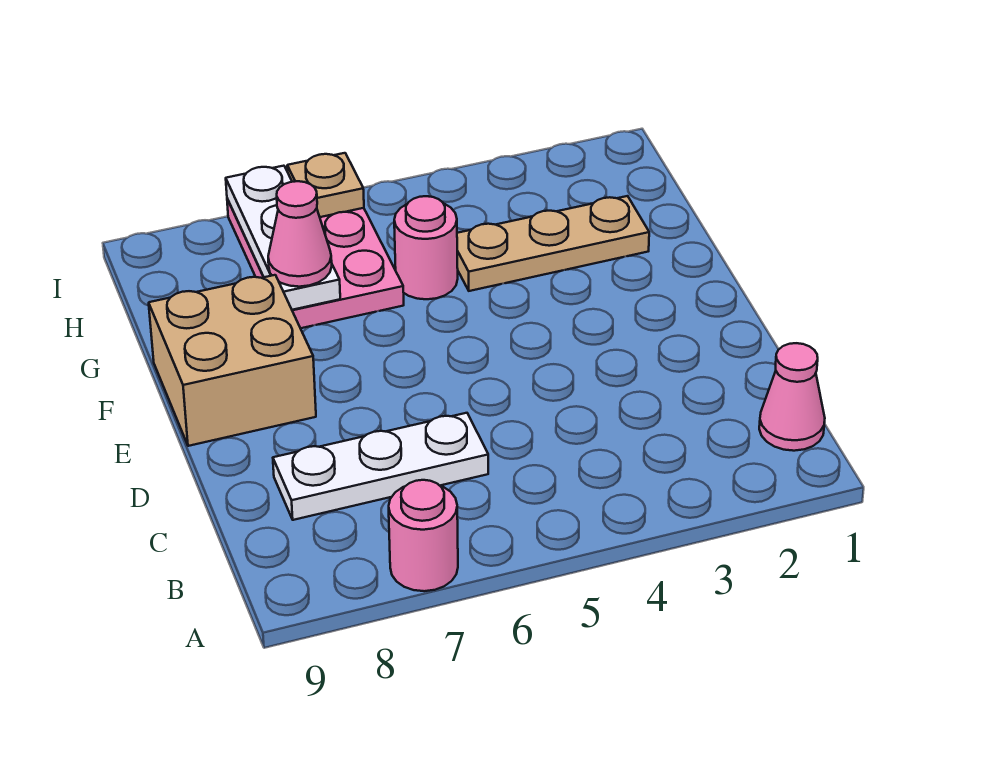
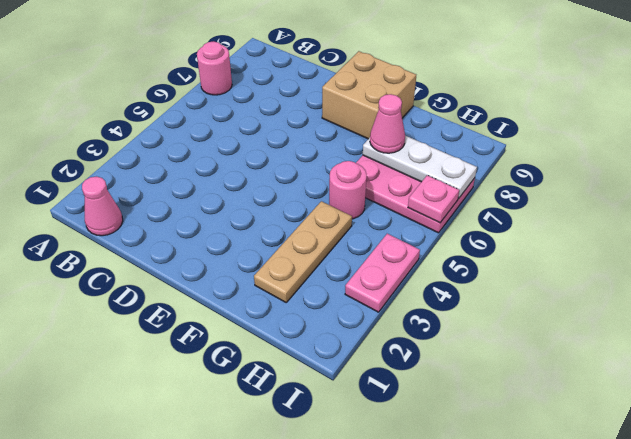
white 1x3 plate [273,413,488,520] -> none
none -> pink 1x2 plate [345,234,420,312]
tan 1x1 plate [287,153,364,217] -> pink 1x1 plate [408,175,459,223]

